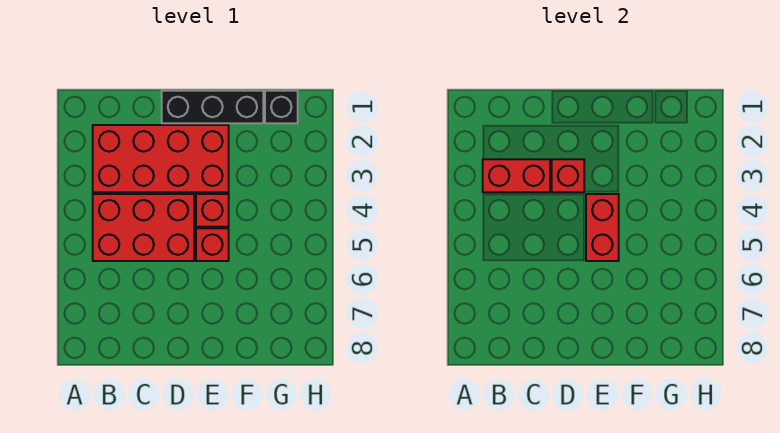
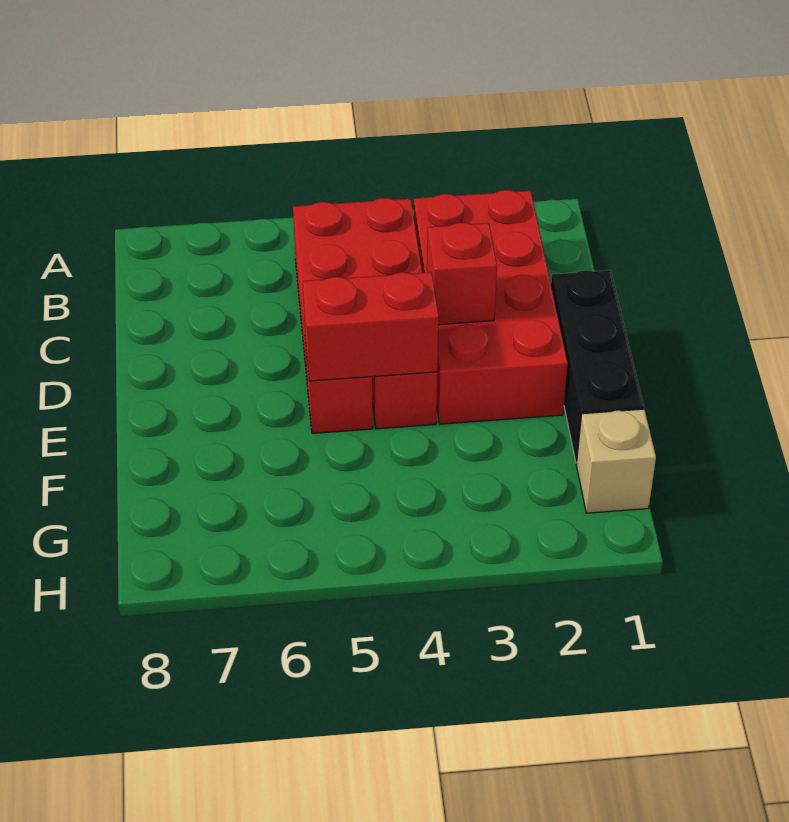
red 1x2 brick [483,159,550,192] -> none
black 1x1 brick [265,91,298,123] -> tan 1x1 brick [576,409,656,513]

